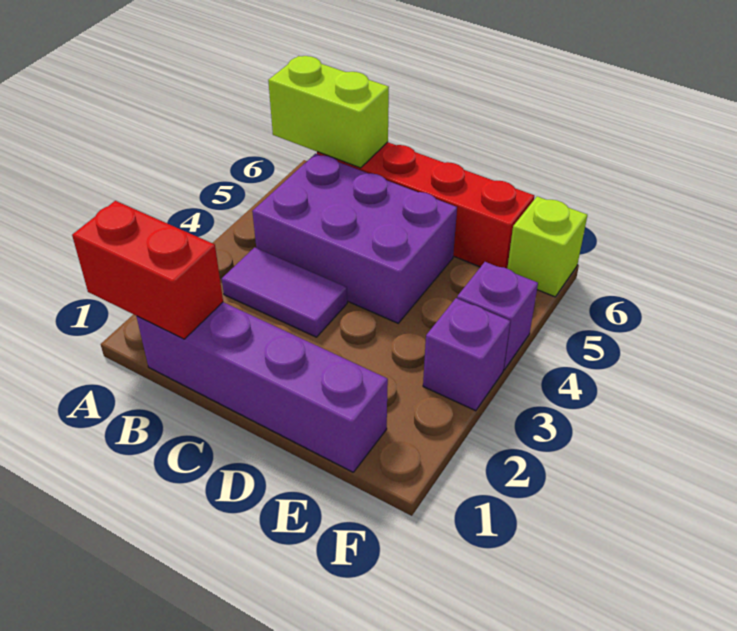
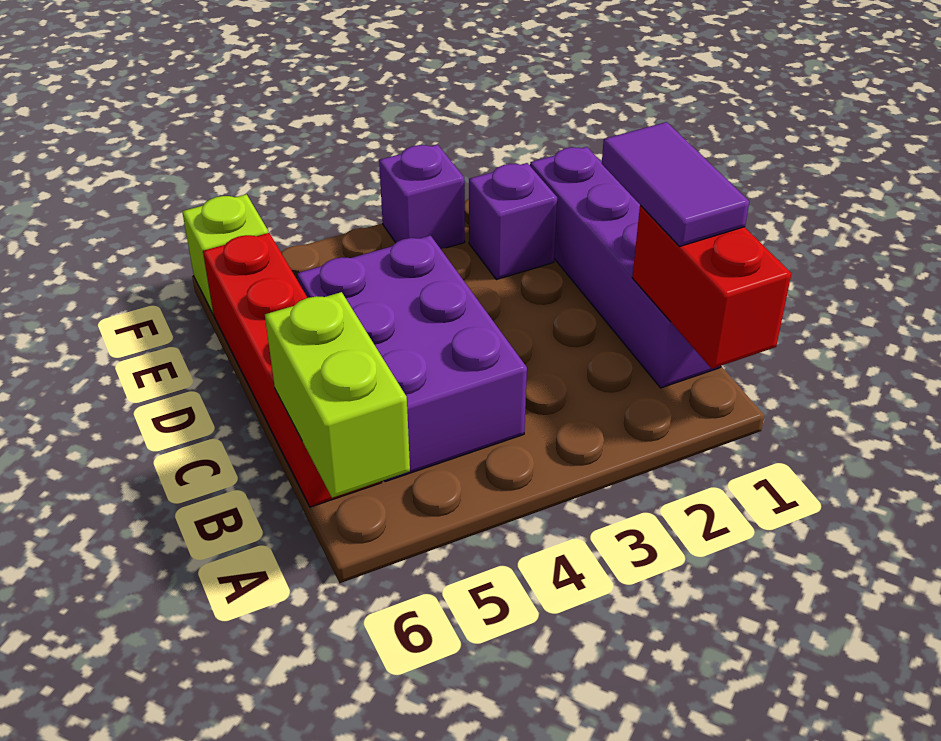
purple 1x2 tile [222,247,347,337] -> purple 1x2 tile moved to [602,122,749,246]
purple 1x1 brick [457,262,538,370] -> purple 1x1 brick moved to [469,163,557,280]

